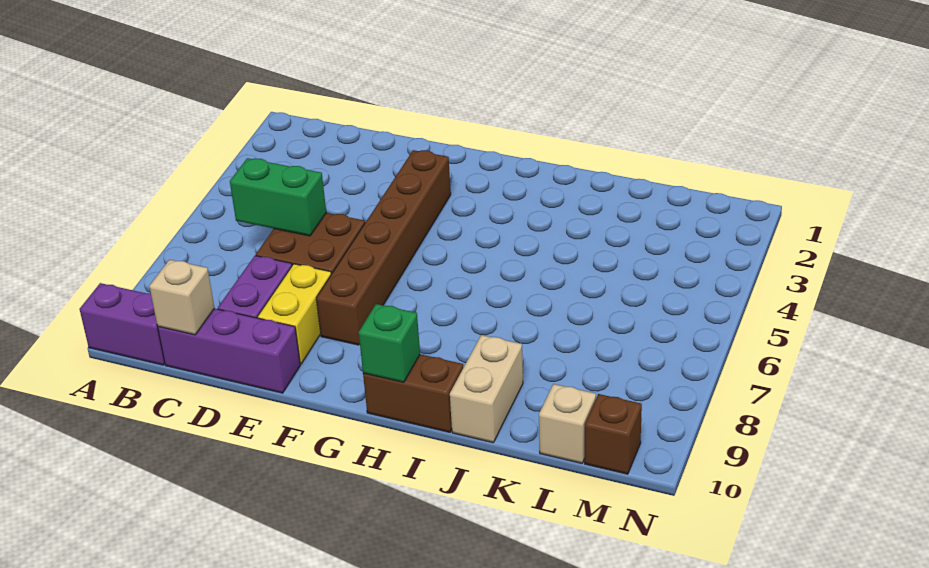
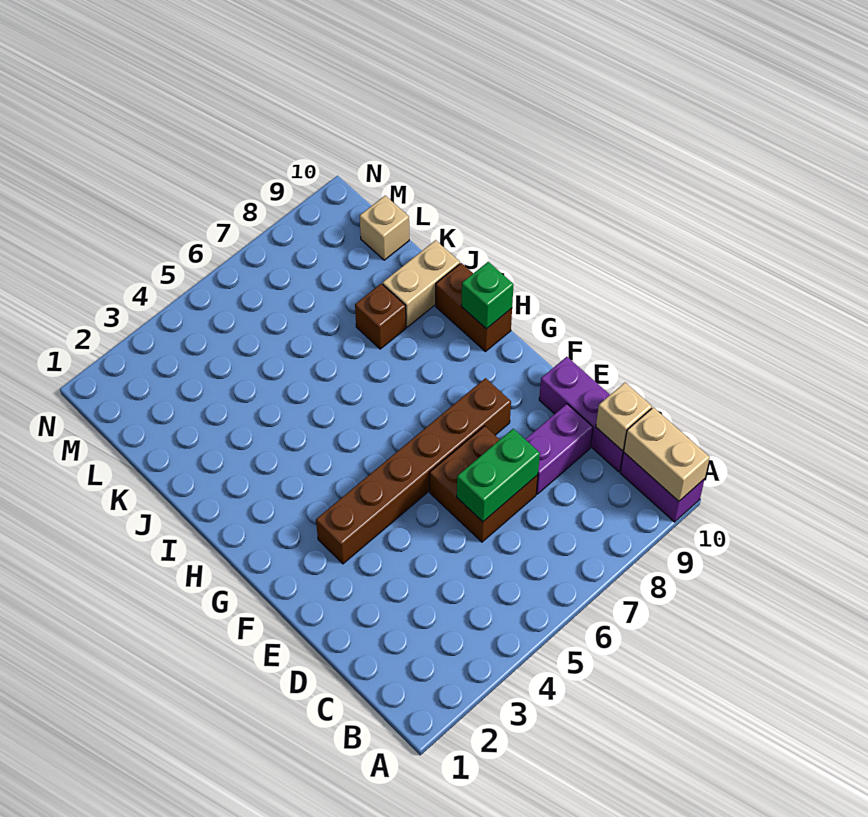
none -> tan 1x2 brick [624,407,710,501]
green 1x2 brick [230,158,326,236] -> green 1x2 brick turned to [457,429,540,522]
yellow 1x2 brick [258,264,331,364] -> none
brown 1x1 brick [585,394,642,474] -> brown 1x1 brick moved to [355,284,406,349]

